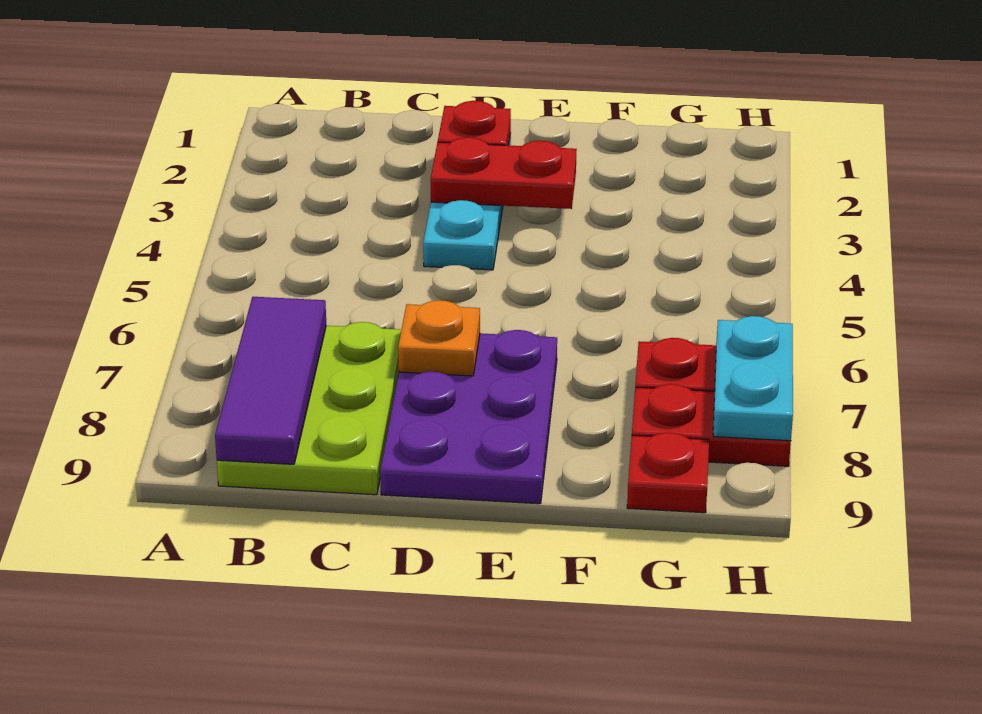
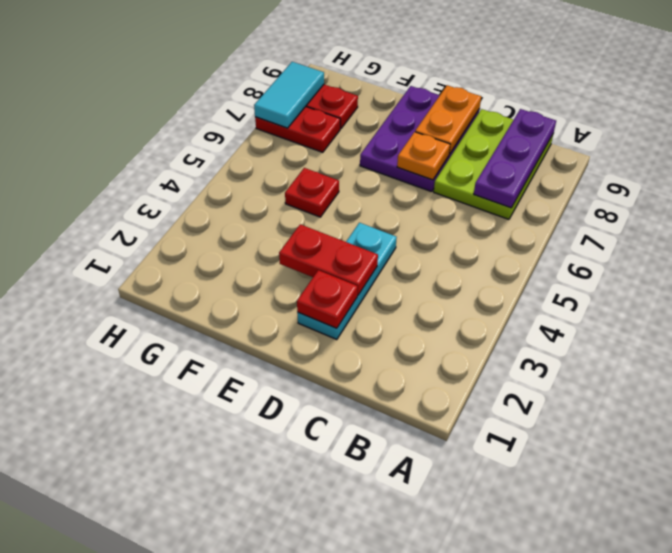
purple 1x3 tile [215,297,326,464] -> purple 1x3 plate [474,109,556,208]
none -> orange 1x2 plate [415,85,481,154]
red 1x1 plate [627,432,709,513] -> red 1x1 plate moved to [285,168,339,217]
cyan 1x2 plate [713,316,793,441] -> cyan 1x2 tile [254,62,324,128]

